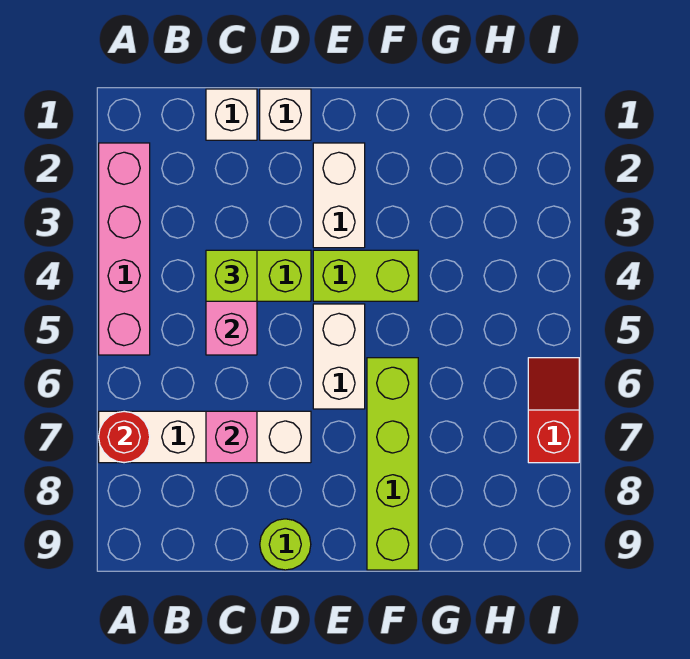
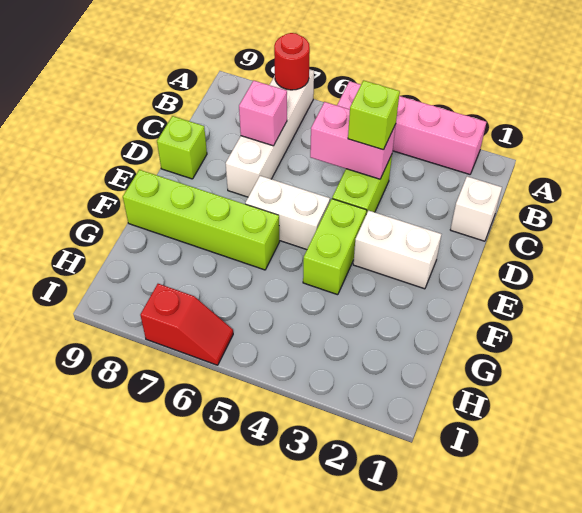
white 1x1 brick [260,89,311,140] -> none
lime 1x1 round brick [260,519,311,570] -> lime 1x1 brick [157,116,207,179]

